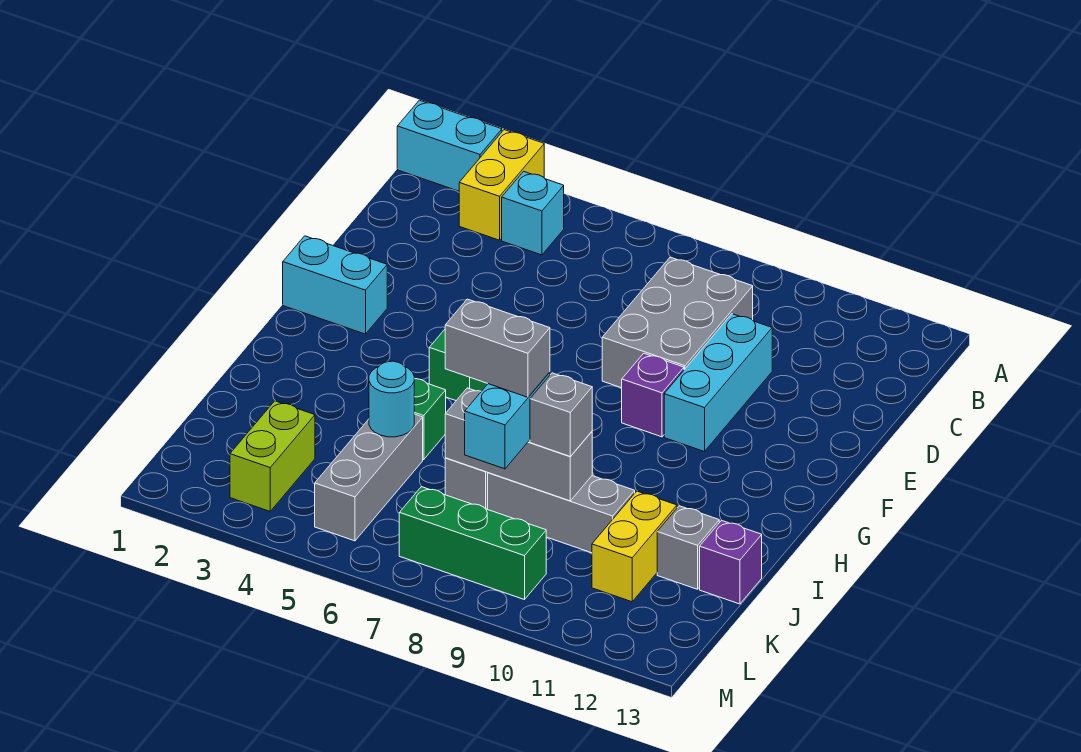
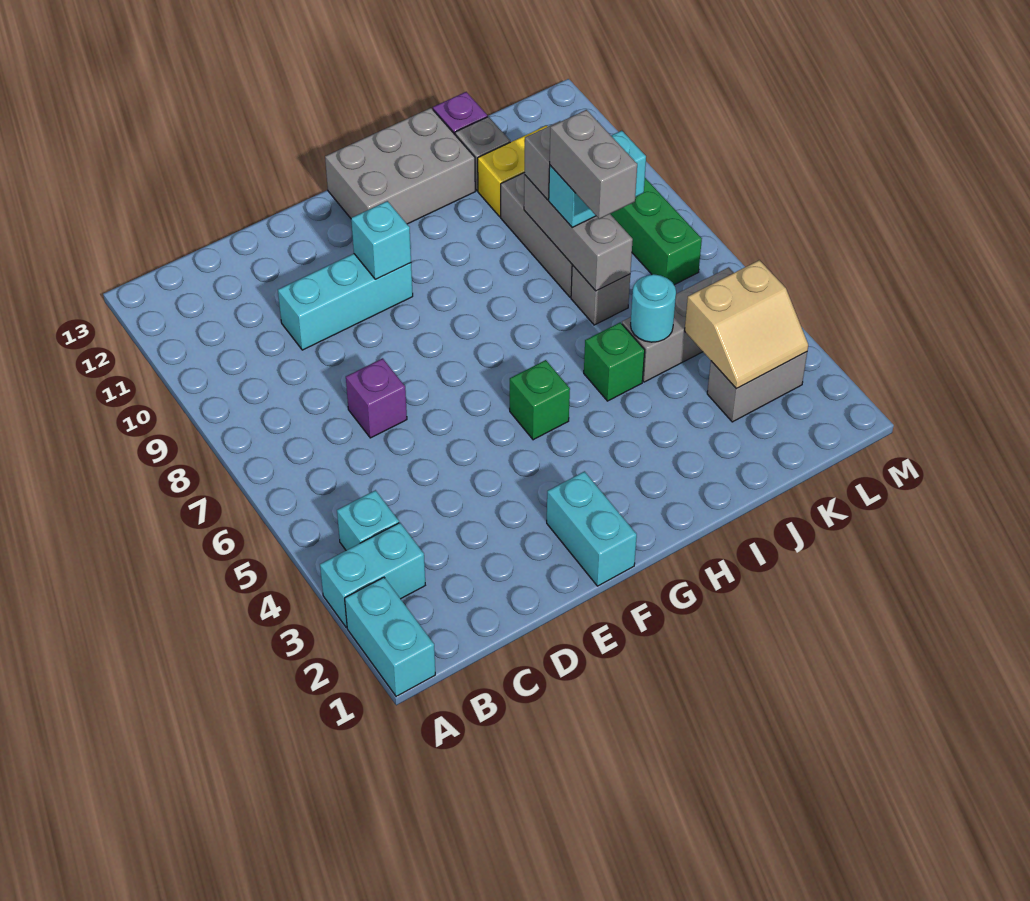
yellow 1x2 brick [459,130,544,240] -> cyan 1x2 brick [320,523,425,628]
grey 2x3 brick [602,257,753,388] -> grey 2x3 brick moved to [325,108,475,224]
purple 1x1 brick [622,353,684,437] -> purple 1x1 brick moved to [346,358,407,438]
none -> cyan 1x1 brick [351,201,411,279]
lime 1x2 brick [230,401,315,511] -> grey 1x2 brick [707,352,807,422]
none -> tan 2x2 slope [685,260,808,389]

